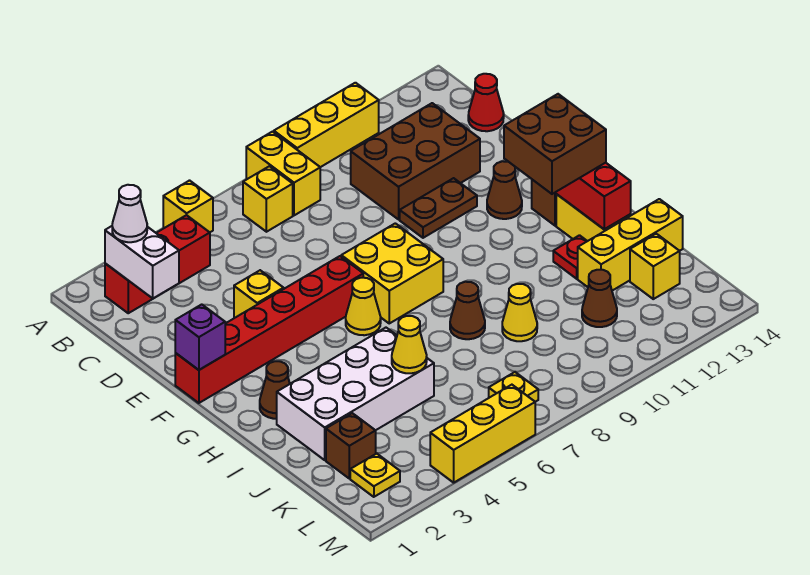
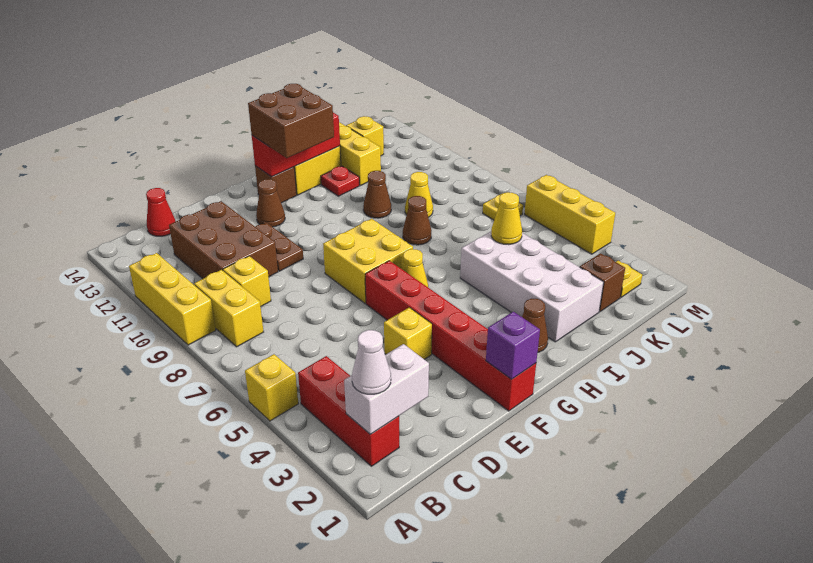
yellow 1x2 brick [246,132,320,215] -> yellow 1x2 brick turned to [194,270,264,347]
yellow 1x1 brick [243,166,293,232] -> yellow 1x1 brick moved to [223,256,271,306]
brown 1x1 cone [582,270,617,327] -> brown 1x1 cone moved to [363,171,391,218]

